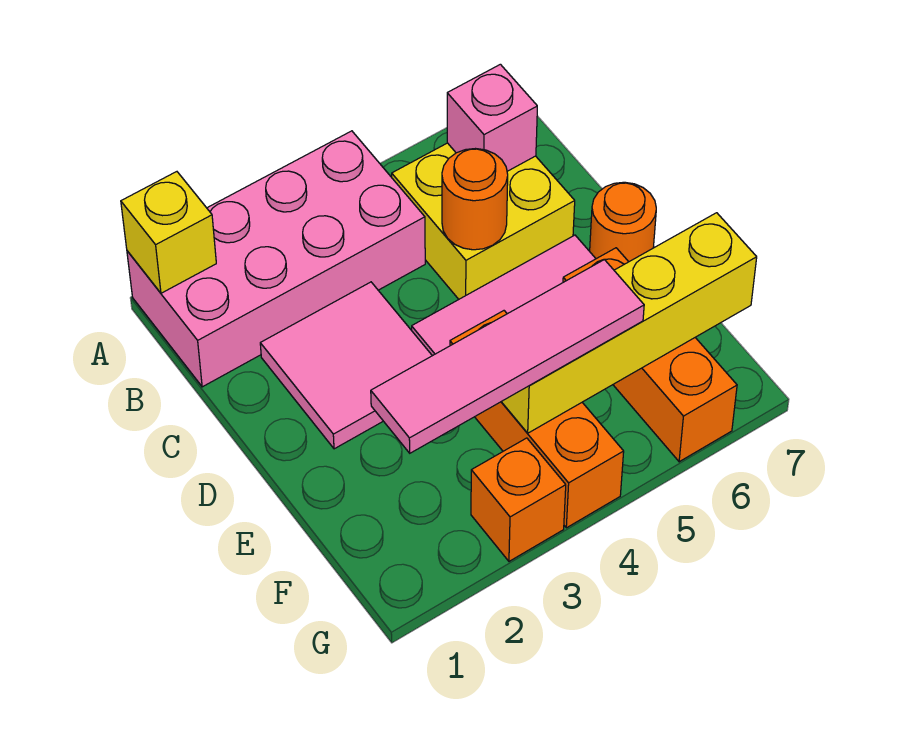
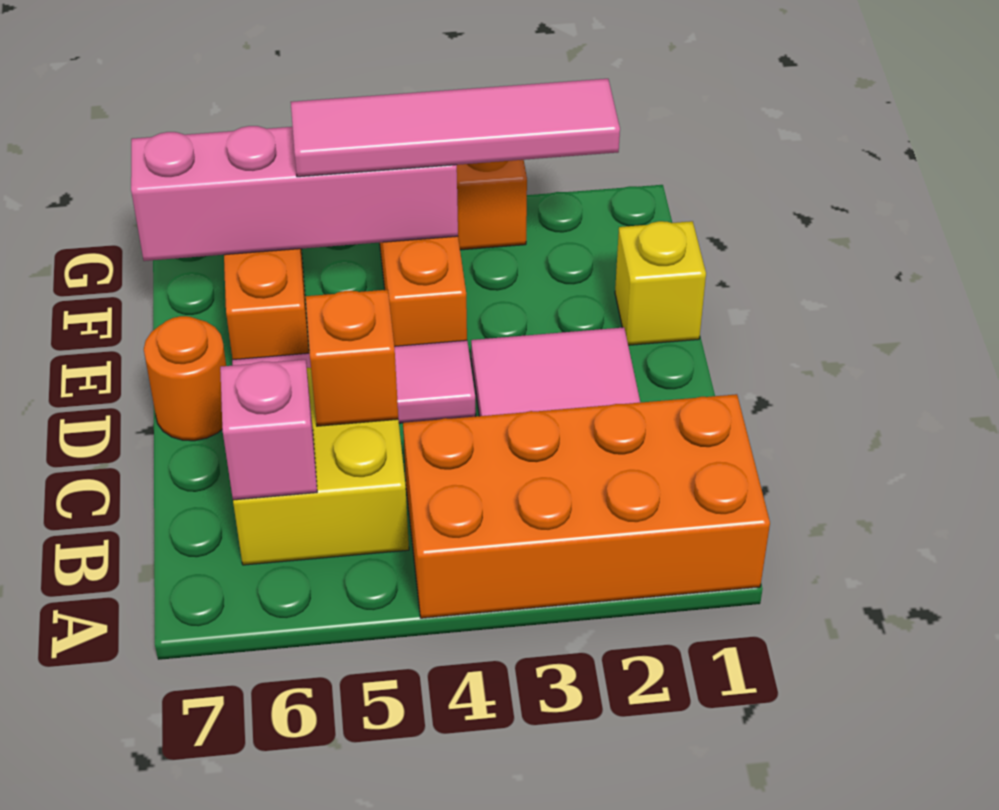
pink 2x4 brick [127,131,425,387] -> orange 2x4 brick [403,394,770,618]
yellow 1x1 brick [121,172,216,293] -> yellow 1x1 brick moved to [615,221,706,345]
orange 1x1 round brick [442,149,508,250] -> orange 1x1 brick [306,290,398,426]
yellow 1x4 brick [501,213,757,433] -> pink 1x4 brick [131,126,458,261]

